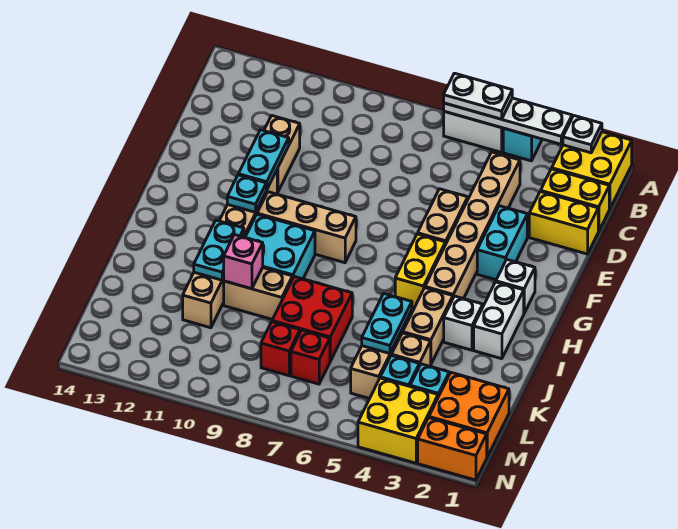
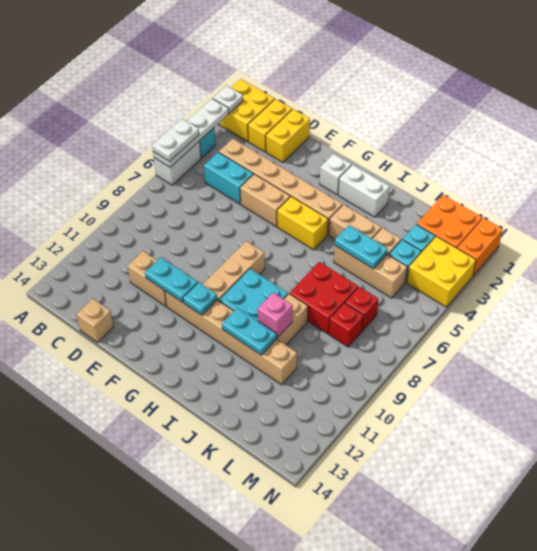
none -> tan 1x1 brick [76,299,114,342]
cyan 1x2 brick [477,206,527,280] -> cyan 1x2 brick moved to [204,152,253,204]
white 1x1 brick [444,296,483,350] -> none

